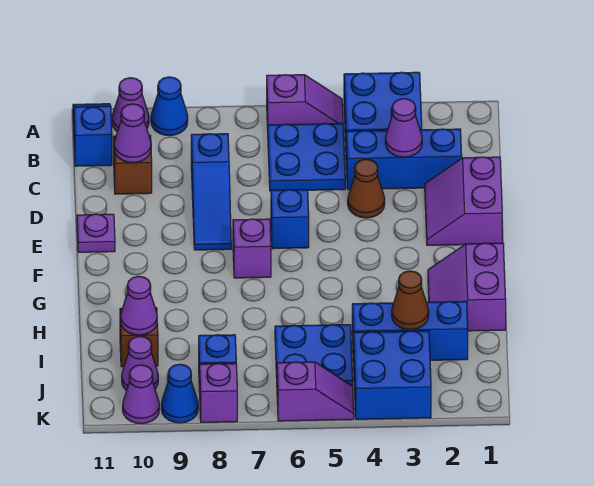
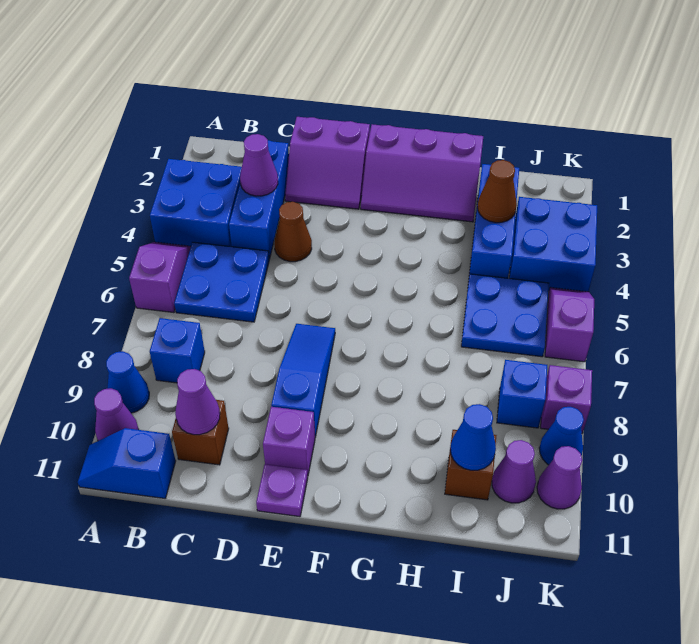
blue 1x3 slope [191,134,231,250] -> blue 1x3 slope turned to [271,324,335,437]
blue 1x1 brick [271,190,309,249] -> blue 1x1 brick moved to [150,318,205,383]
purple 1x1 brick [233,219,271,278] -> purple 1x1 brick moved to [263,407,315,475]
purple 2x2 slope [428,243,506,331] -> purple 2x3 slope [361,124,483,222]
purple 1x1 cone [121,276,157,335] -> blue 1x1 cone [451,404,496,470]

